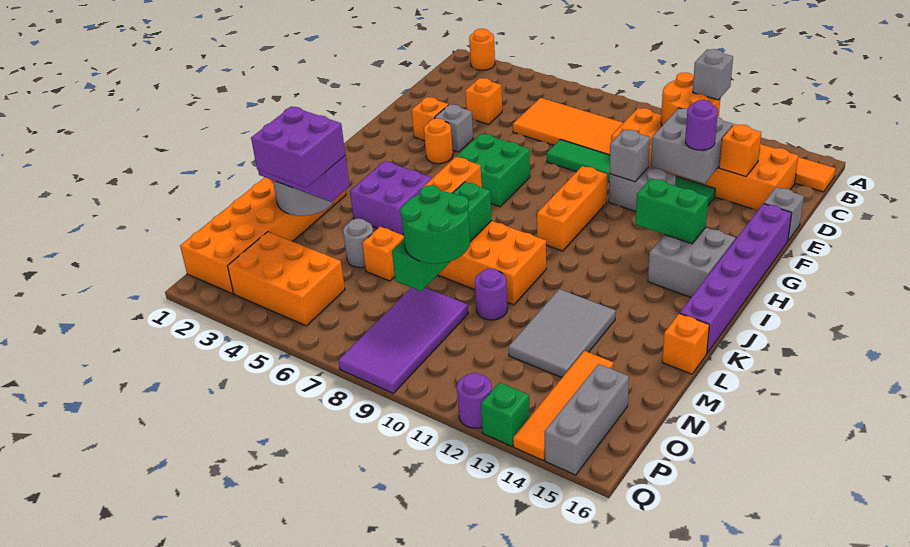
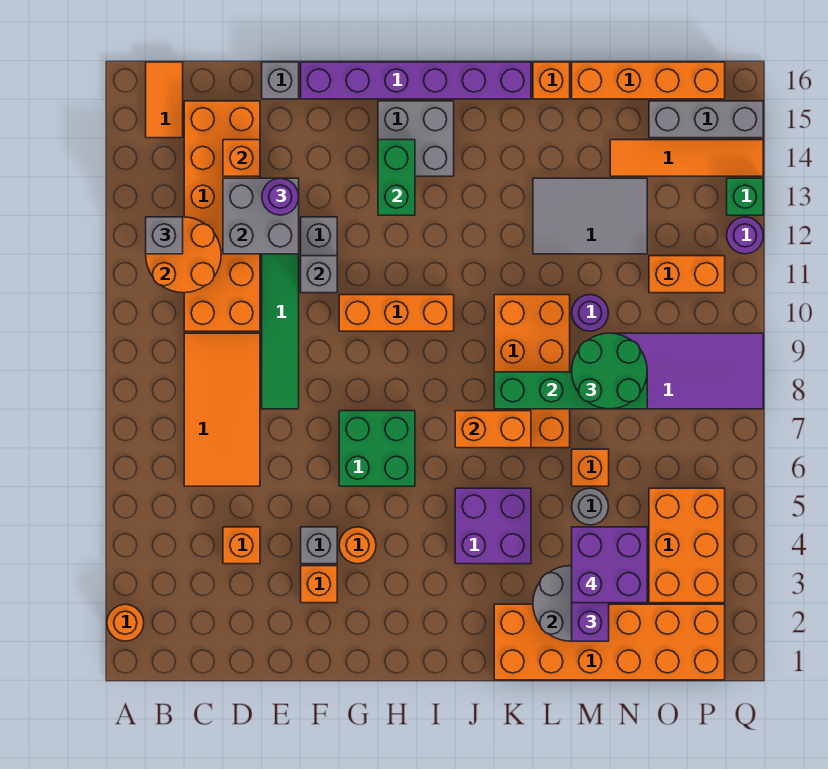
none -> orange 1x4 brick [572,62,725,99]
none -> orange 1x2 brick [649,256,725,293]

